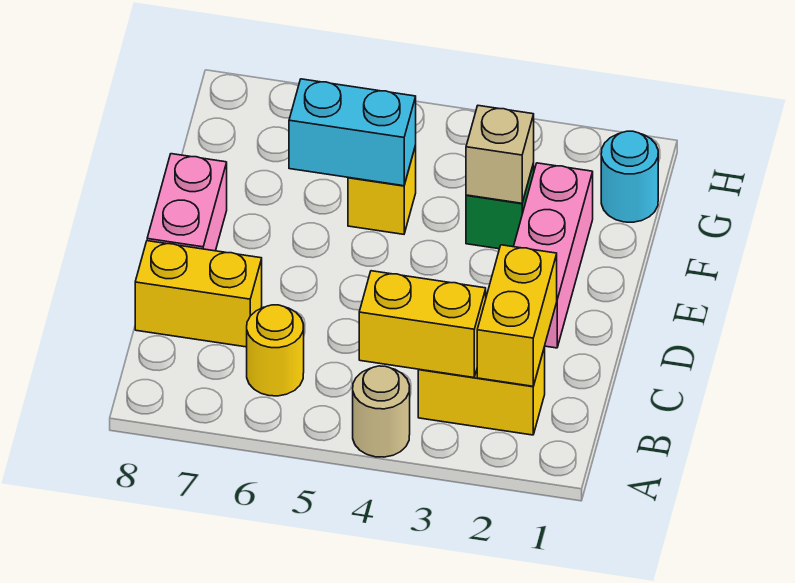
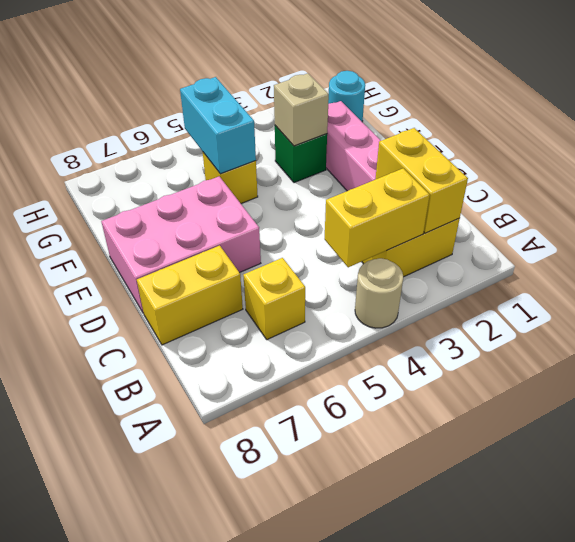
yellow 1x1 round brick [247,305,304,396] -> yellow 1x1 brick [243,258,305,340]
pink 1x2 brick [147,154,227,251] -> pink 2x3 brick [101,176,261,313]
cyan 1x2 brick [289,79,416,186] -> cyan 1x2 brick turned to [180,77,256,174]

